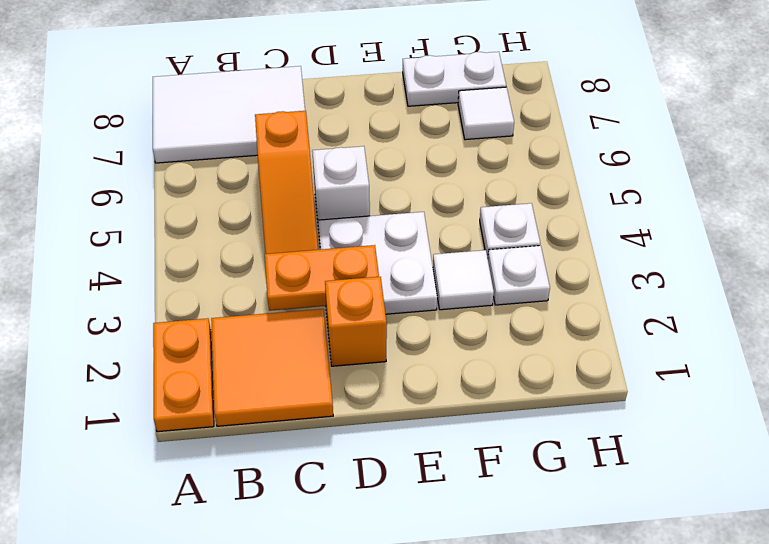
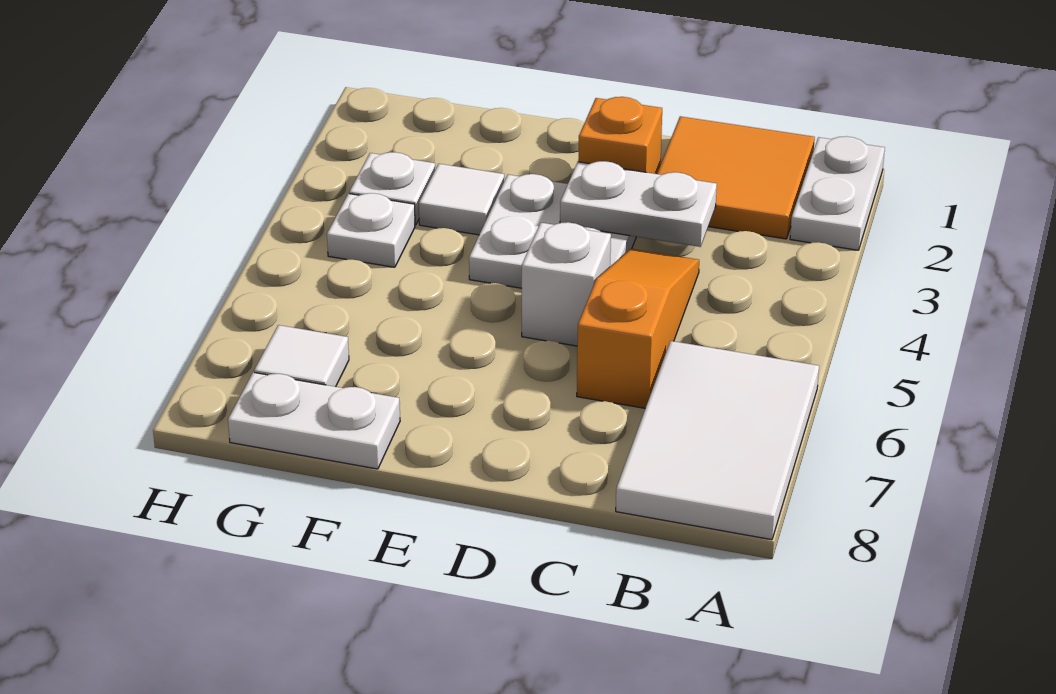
orange 1x2 plate [153,318,214,432] -> white 1x2 plate [790,136,885,250]
white 2x3 tile [153,66,305,163] -> white 2x3 tile turned to [616,341,819,540]
orange 1x2 plate [265,245,379,311] -> white 1x2 plate [560,161,717,247]

